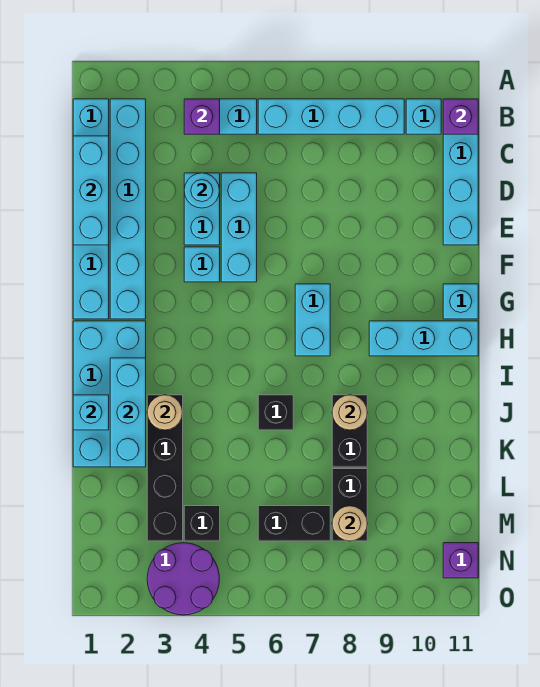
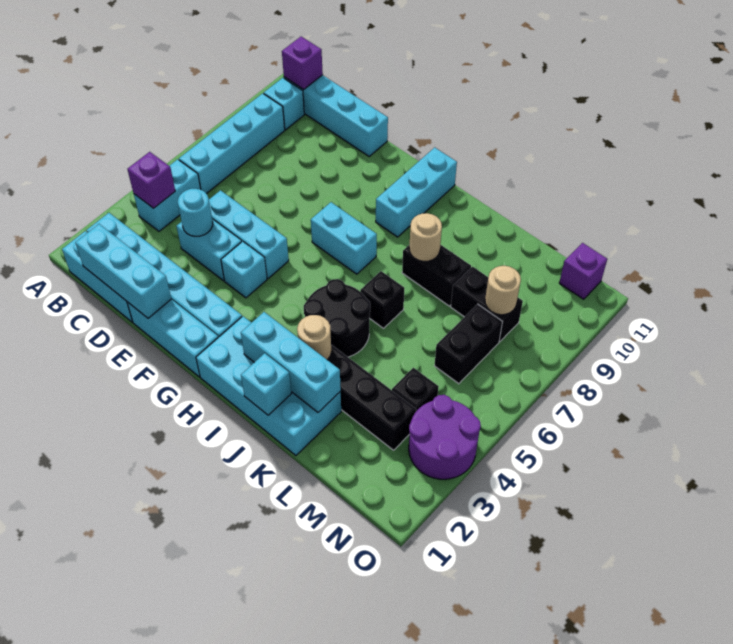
cyan 1x1 brick [443,284,478,319] -> none
none -> black 2x2 round brick [304,279,370,357]

